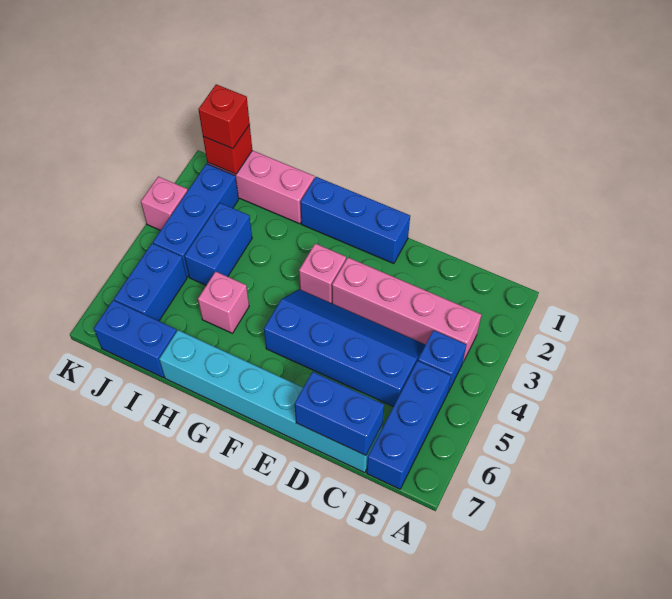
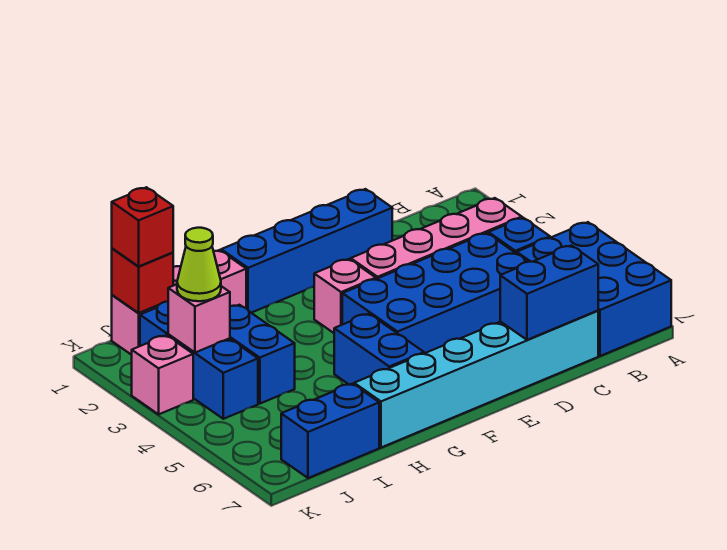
blue 1x3 brick [367,361,451,489] -> blue 2x3 brick [517,222,671,356]
blue 2x4 slope [264,289,425,407] -> blue 2x4 brick [342,233,528,353]
blue 1x3 brick [300,177,410,264] -> blue 1x4 brick [221,189,392,313]
pink 1x1 brick [198,271,249,333] -> pink 1x1 brick moved to [168,284,230,353]
none -> lime 1x1 cone [177,228,221,301]
blue 1x2 brick [114,243,187,321] -> blue 1x2 brick moved to [334,314,424,385]

